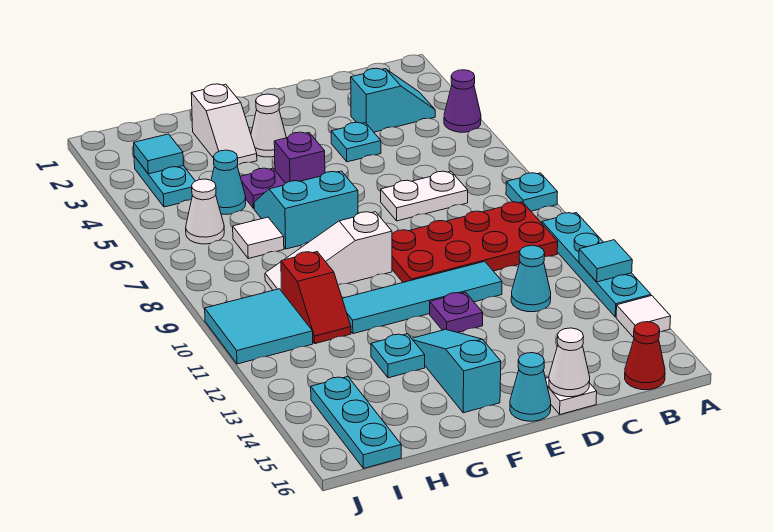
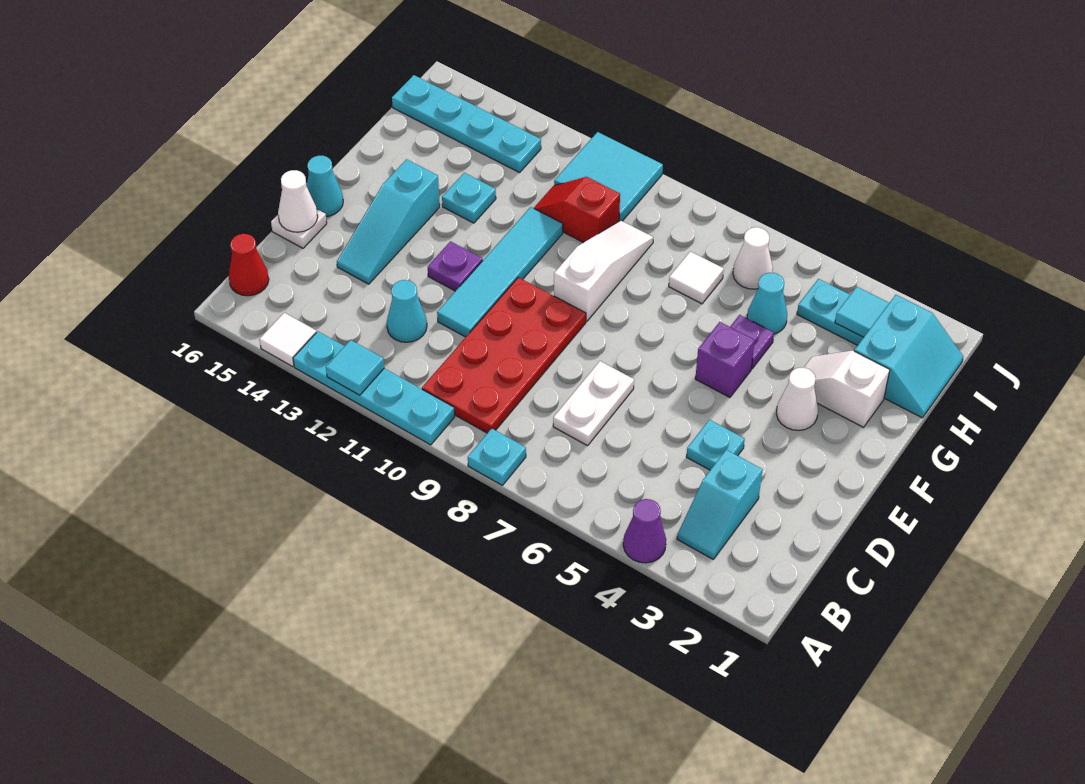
cyan 2x2 slope [254,171,358,249] -> cyan 2x2 slope moved to [854,295,963,418]
cyan 1x3 slope [412,329,501,413] -> cyan 1x3 slope turned to [337,159,440,284]
cyan 1x3 plate [311,377,401,469] -> cyan 1x4 plate [392,75,541,173]

